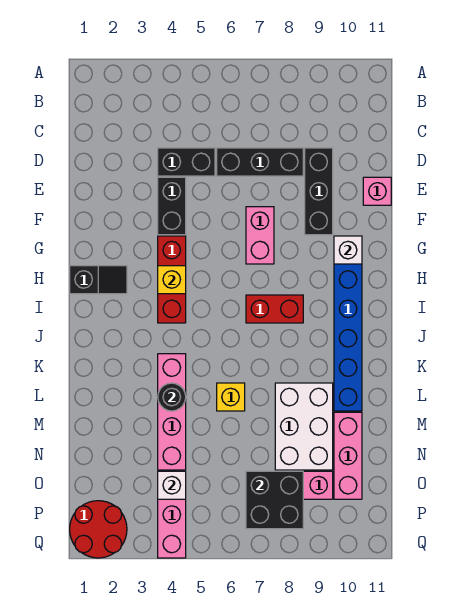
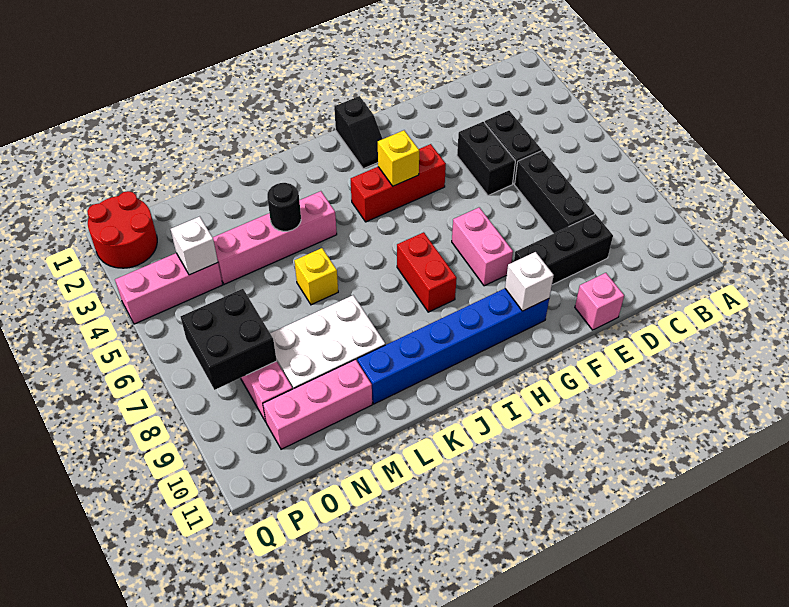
black 1x2 brick [158,177,186,235] -> black 1x2 brick turned to [457,122,515,195]
pink 1x2 brick [246,207,274,264] -> pink 1x2 brick turned to [452,207,513,286]

